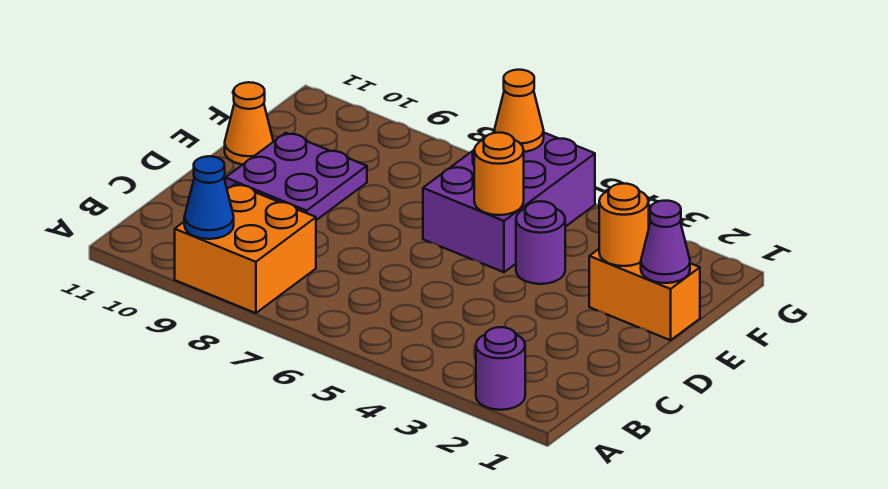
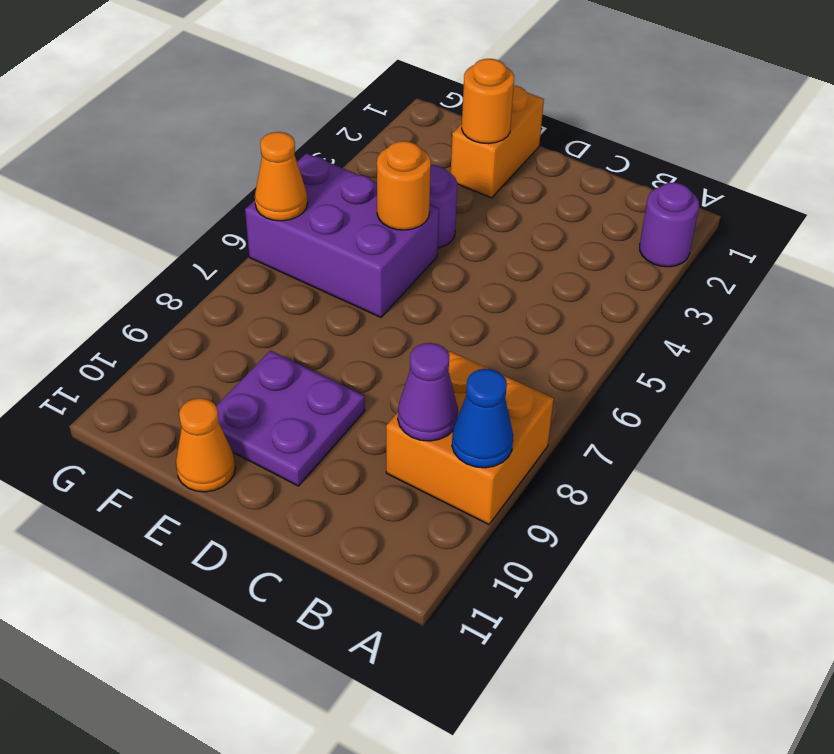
purple 1x1 cone [641,201,690,283] -> purple 1x1 cone moved to [398,343,458,441]

